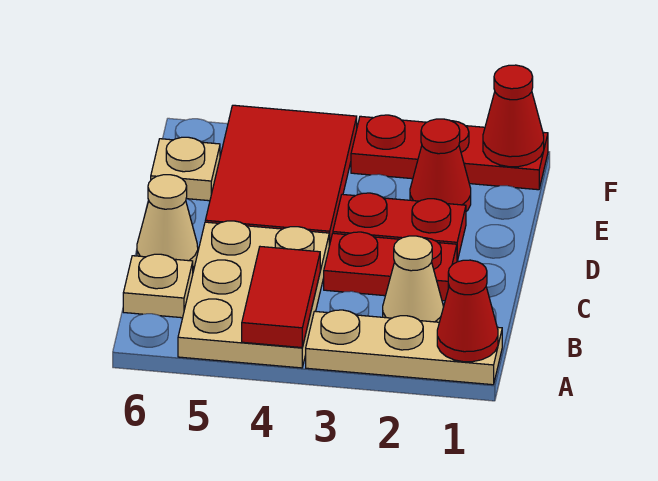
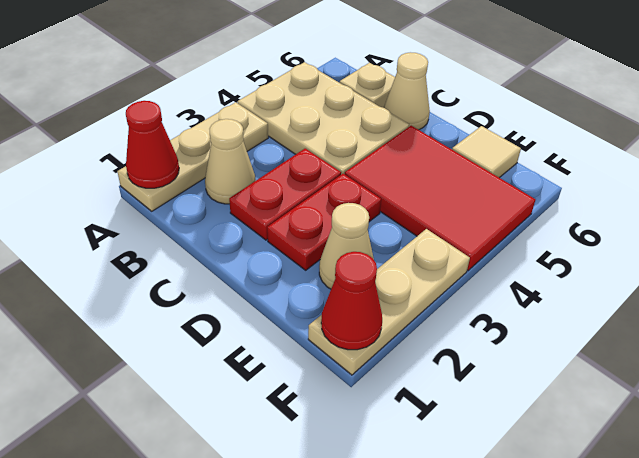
red 1x2 tile [242,247,320,348] -> none
red 1x1 cone [410,119,471,211] -> tan 1x1 cone [319,203,374,289]
tan 1x1 plate [151,137,220,201] -> tan 1x1 tile [452,126,521,178]
red 1x3 plate [351,115,548,190] -> tan 1x3 plate [308,229,470,375]

